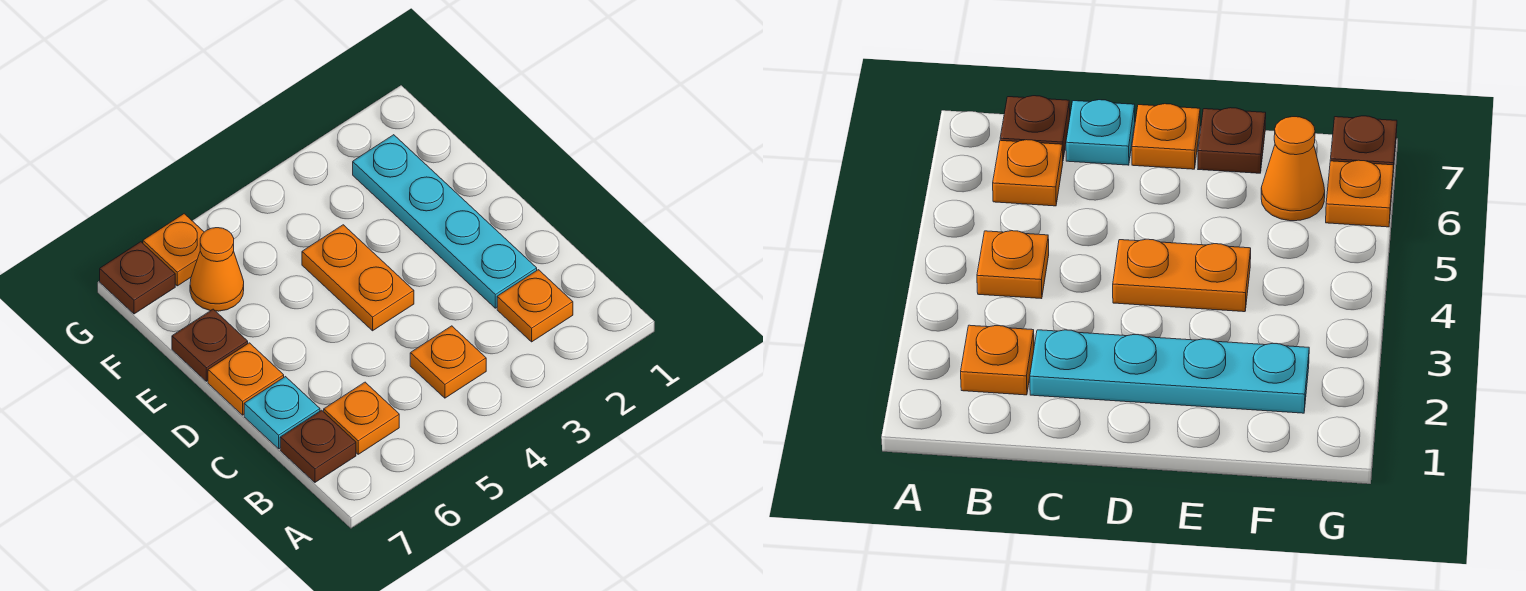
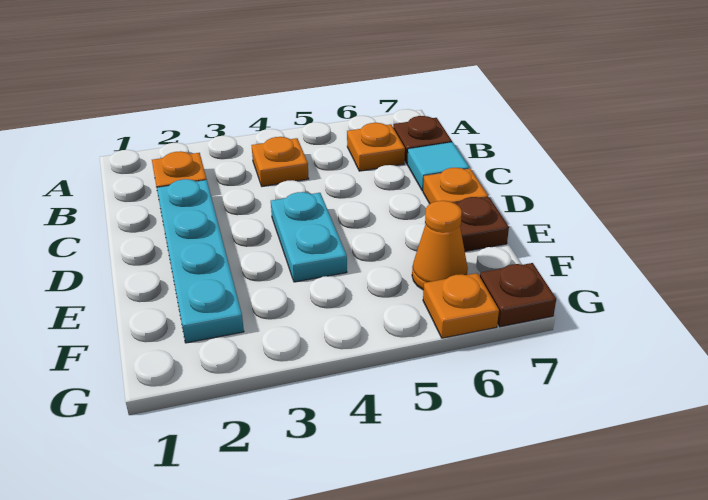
cyan 1x1 plate [244,377,320,449] -> cyan 1x1 tile [407,142,469,191]
orange 1x2 plate [302,225,414,331] -> cyan 1x2 plate [271,192,347,282]

